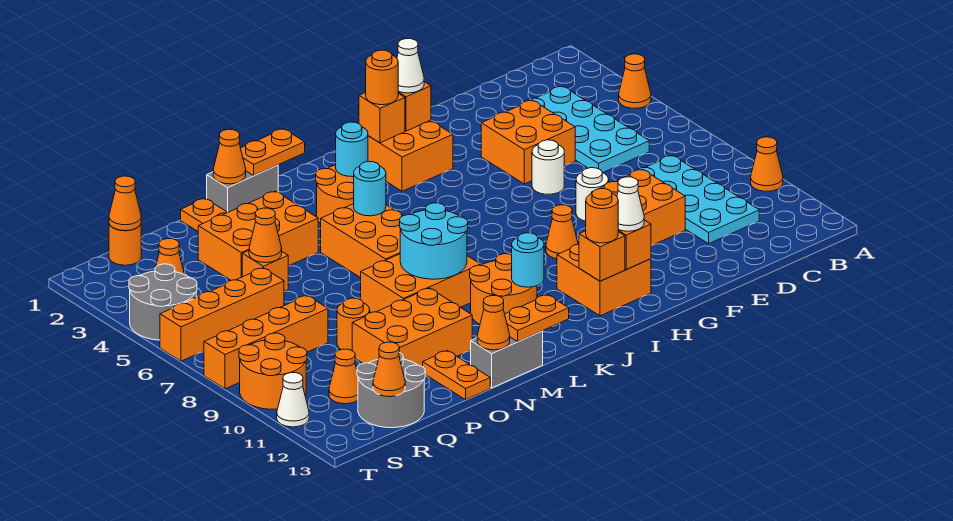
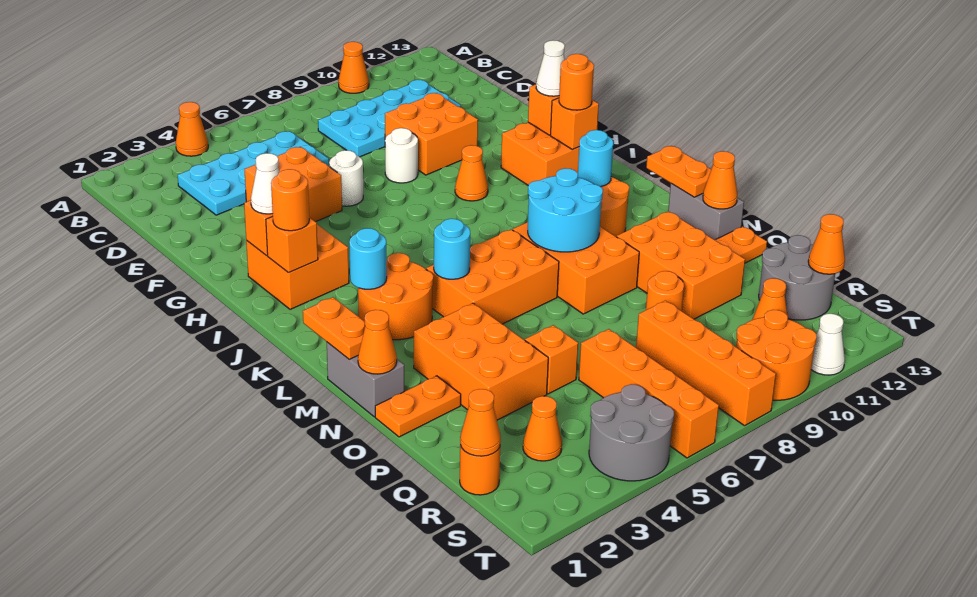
orange 1x1 cone [249,208,282,263] -> none

